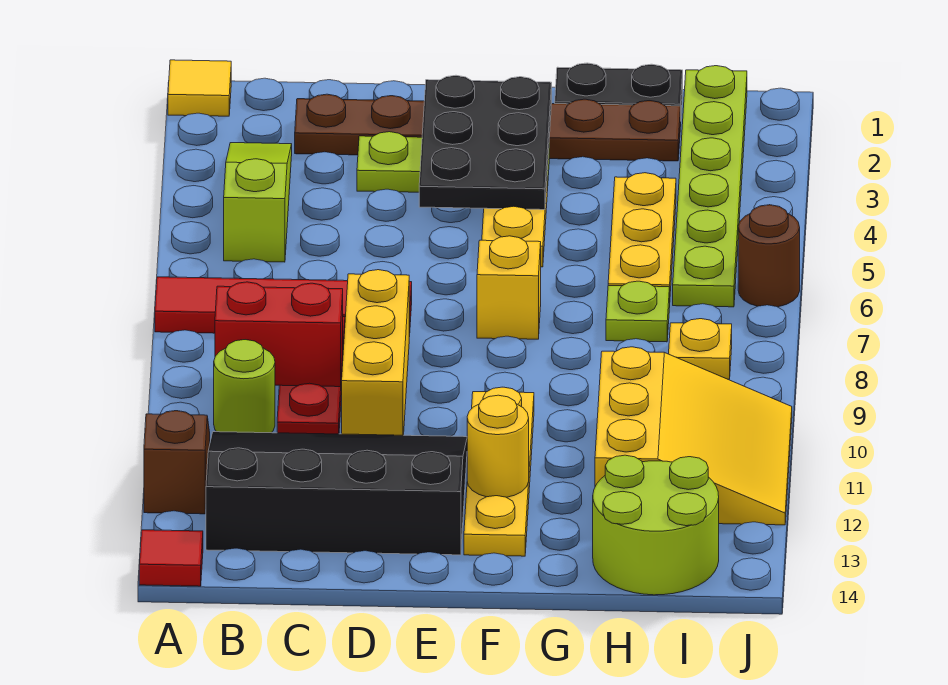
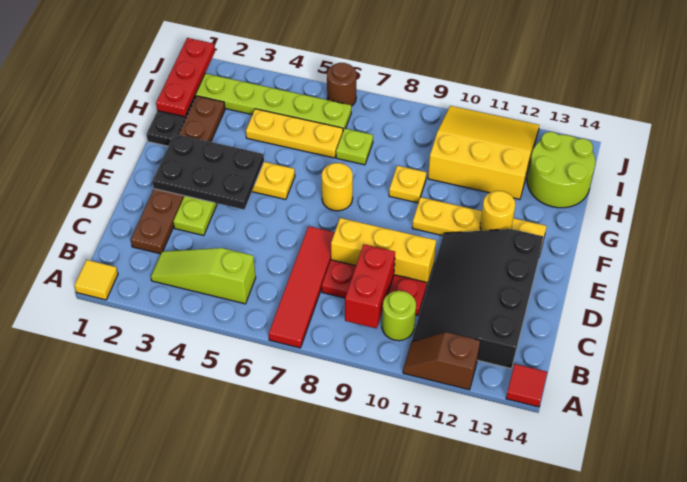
yellow 1x1 brick [477,236,541,339] -> yellow 1x1 round brick [322,163,353,211]
none -> red 1x3 plate [156,38,215,117]
yellow 1x1 plate [669,319,732,379] -> yellow 1x1 plate moved to [389,166,427,203]

